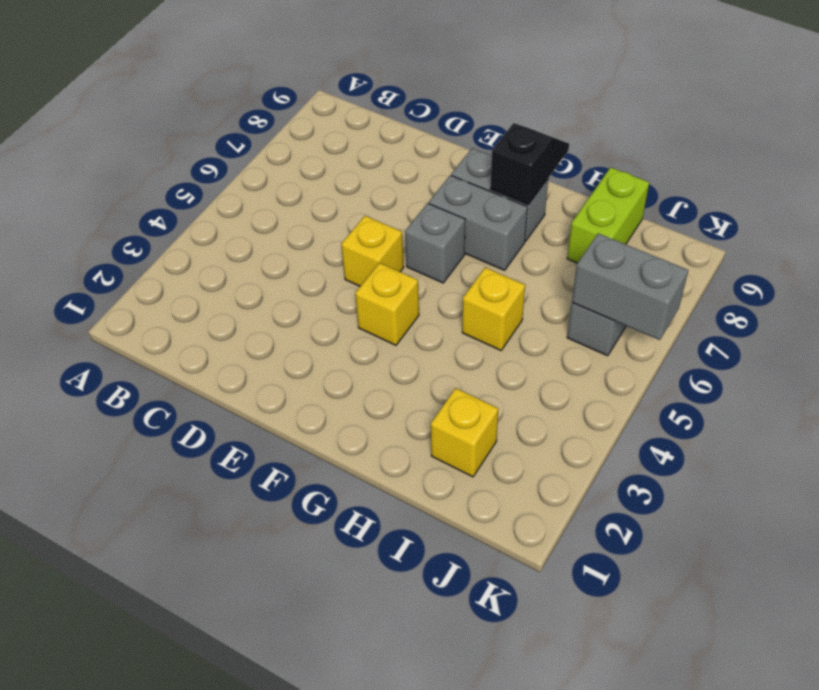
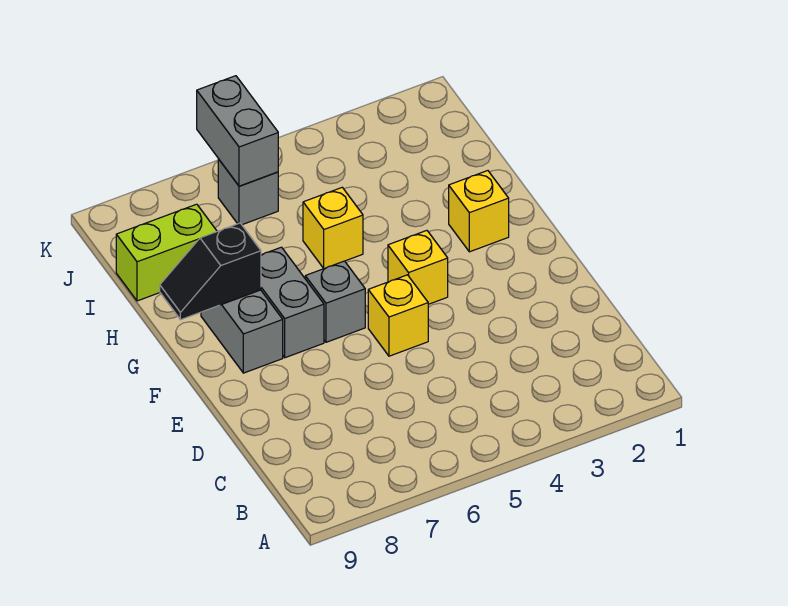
yellow 1x1 brick [431,388,498,477] -> yellow 1x1 brick moved to [449,171,509,252]

